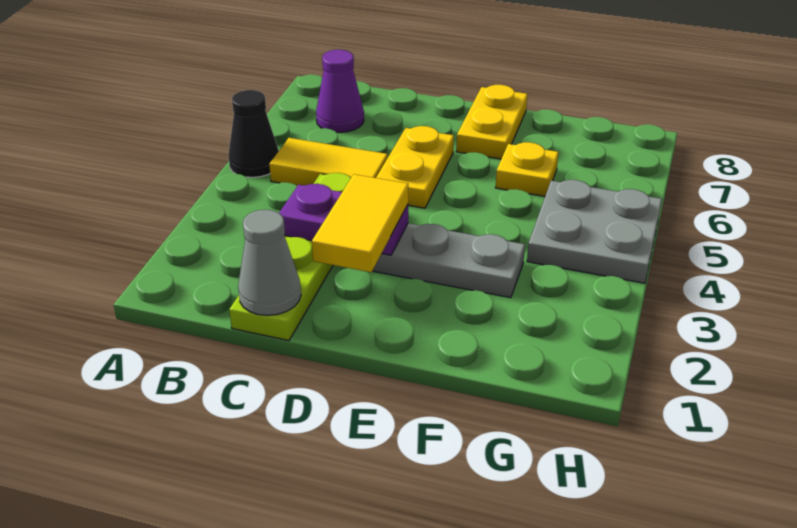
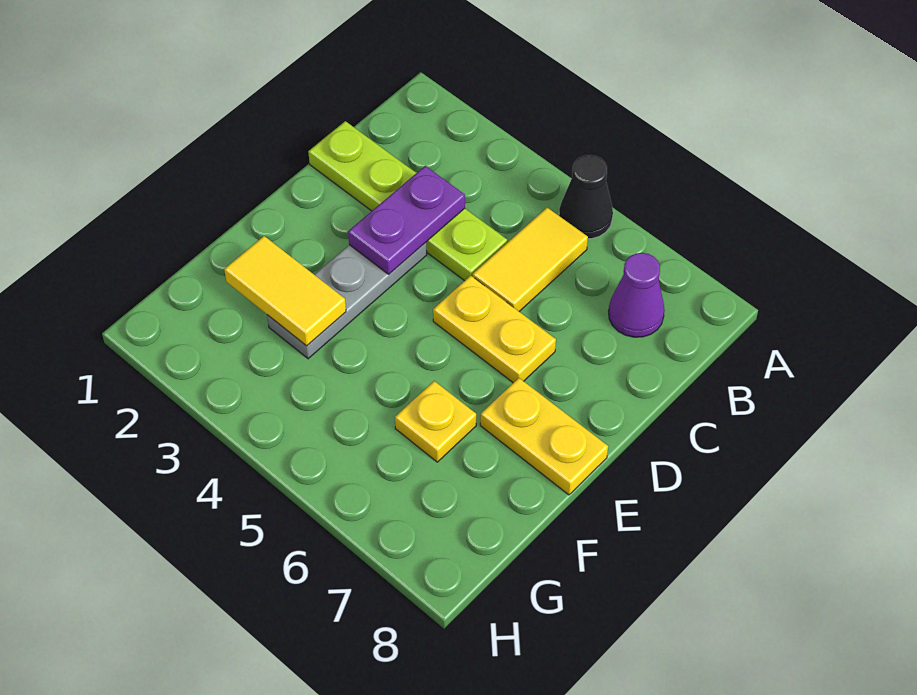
grey 1x1 cone [238,210,301,315] -> none
yellow 1x2 tile [312,174,408,272] -> yellow 1x2 tile moved to [224,236,346,346]
grey 2x2 plate [527,180,662,283] -> none

